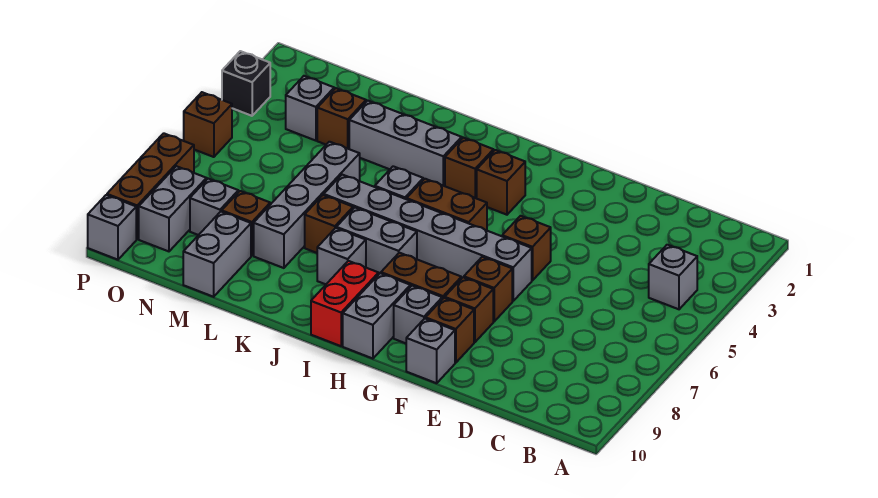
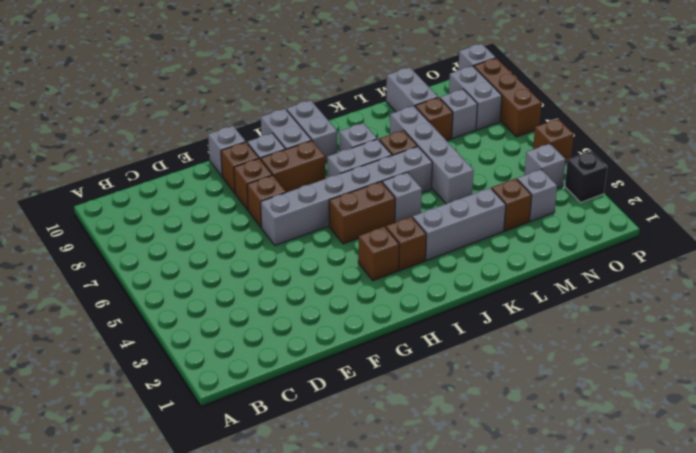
grey 1x1 brick [649,245,697,309] -> grey 1x1 brick moved to [524,144,566,188]
brown 1x1 brick [502,216,551,281] -> none
red 1x2 brick [311,261,379,346] -> grey 1x2 brick [287,100,337,162]

